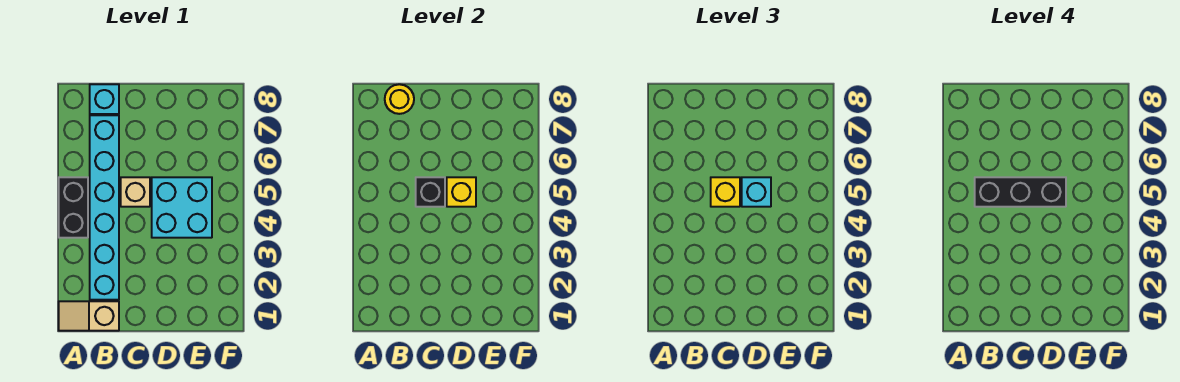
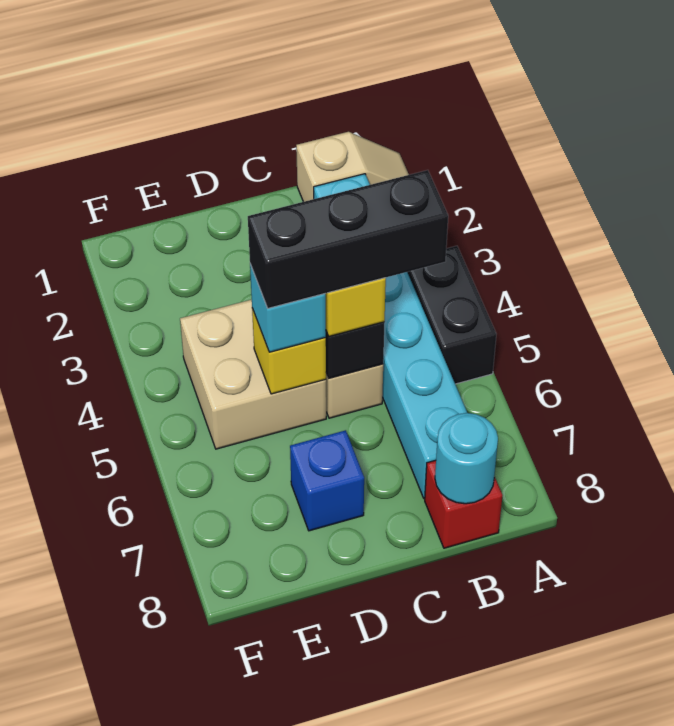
cyan 1x1 brick [90,84,119,114] -> red 1x1 brick [425,460,503,548]
yellow 1x1 round brick [385,84,414,114] -> cyan 1x1 round brick [435,413,498,504]
cyan 2x2 brick [152,177,212,238] -> tan 2x2 brick [180,300,326,449]
none -> blue 1x1 brick [290,430,364,531]

